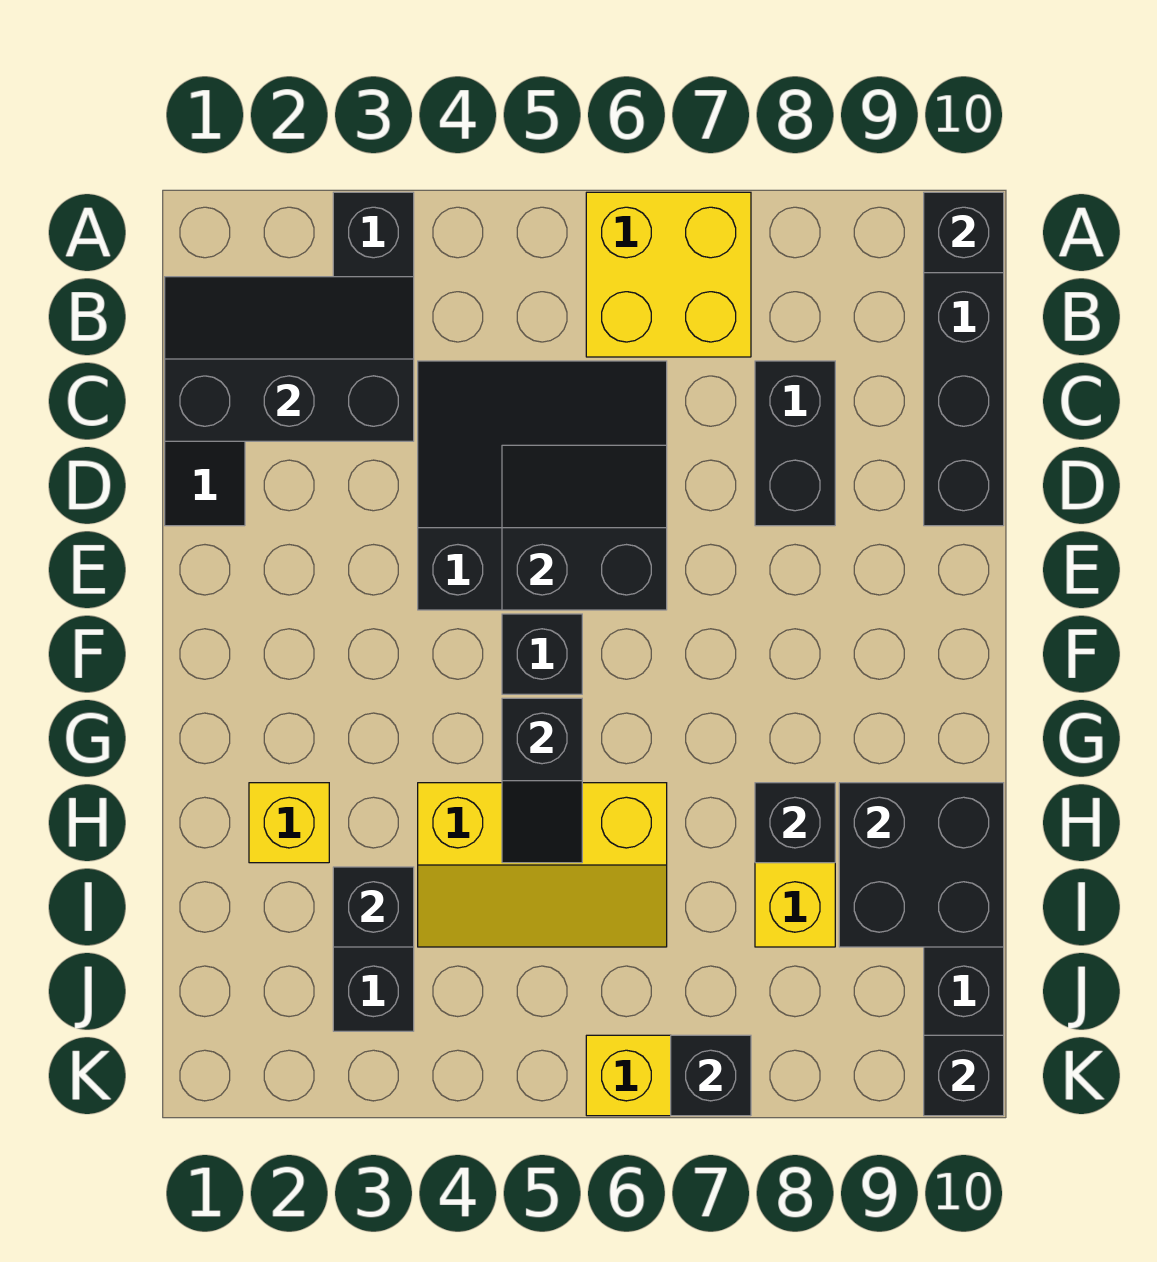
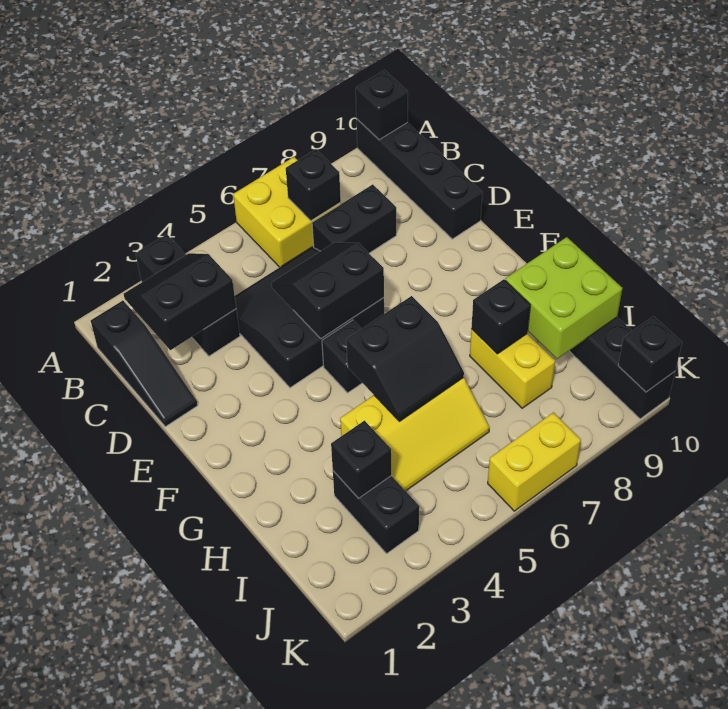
black 2x3 slope [165,277,414,441] -> black 2x2 slope [124,253,236,350]
black 1x2 brick [755,361,835,526] -> black 1x2 brick turned to [312,184,396,253]
black 1x2 slope [502,698,582,863] -> black 2x2 slope [346,296,464,421]
yellow 1x1 brick [249,783,329,863] -> none
black 2x2 brick [839,783,1004,947] -> lime 2x2 brick [505,237,622,359]
black 1x1 brick [671,1035,751,1116] -> black 1x1 brick moved to [286,149,341,221]

